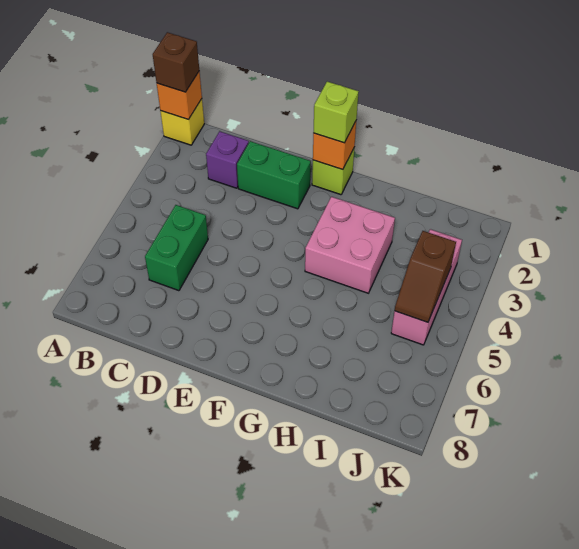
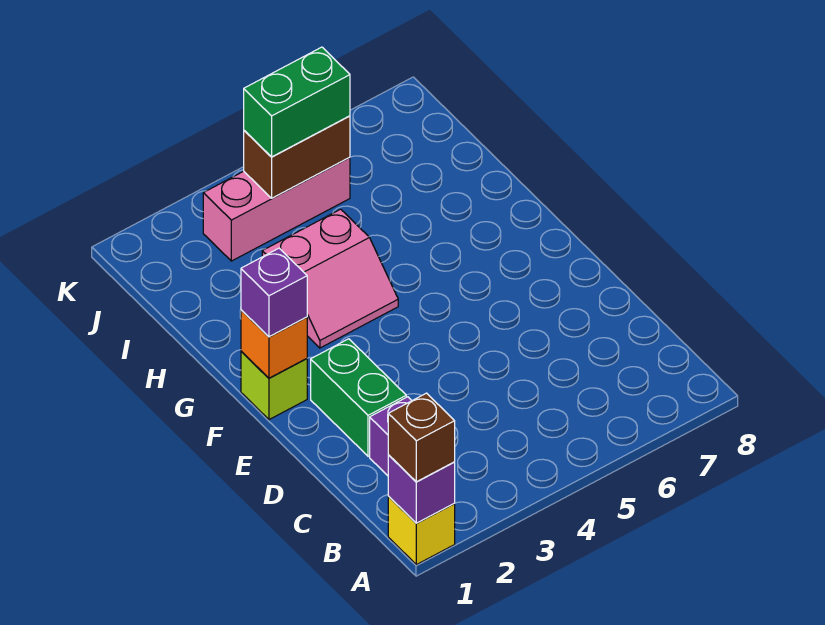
orange 1x1 brick [157,71,202,120] -> purple 1x1 brick [388,455,455,523]
green 1x2 brick [145,205,208,291] -> green 1x2 brick moved to [244,47,350,157]
lime 1x1 brick [313,82,359,143] -> purple 1x1 brick [241,248,307,337]
pink 2x2 brick [305,197,395,293] -> pink 2x2 slope [262,209,398,348]
brown 1x2 slope [395,231,456,322] -> brown 1x2 brick [244,116,350,198]

